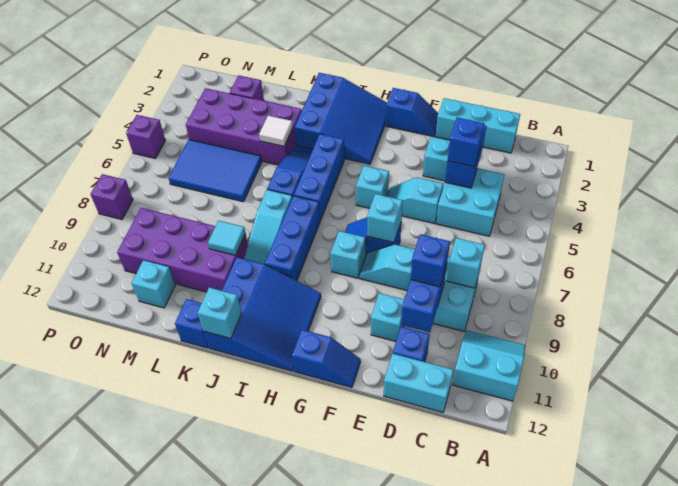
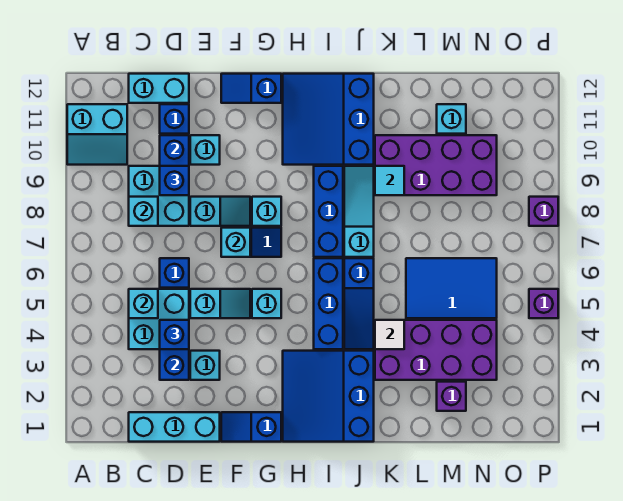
cyan 1x1 brick [198,288,242,339] -> cyan 1x1 brick moved to [129,289,158,318]
blue 1x1 brick [175,299,208,348] -> blue 1x1 brick moved to [160,258,189,288]

